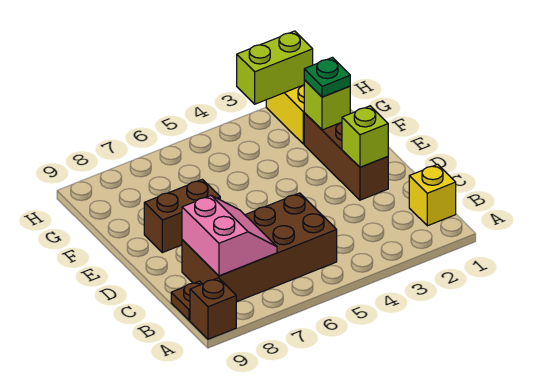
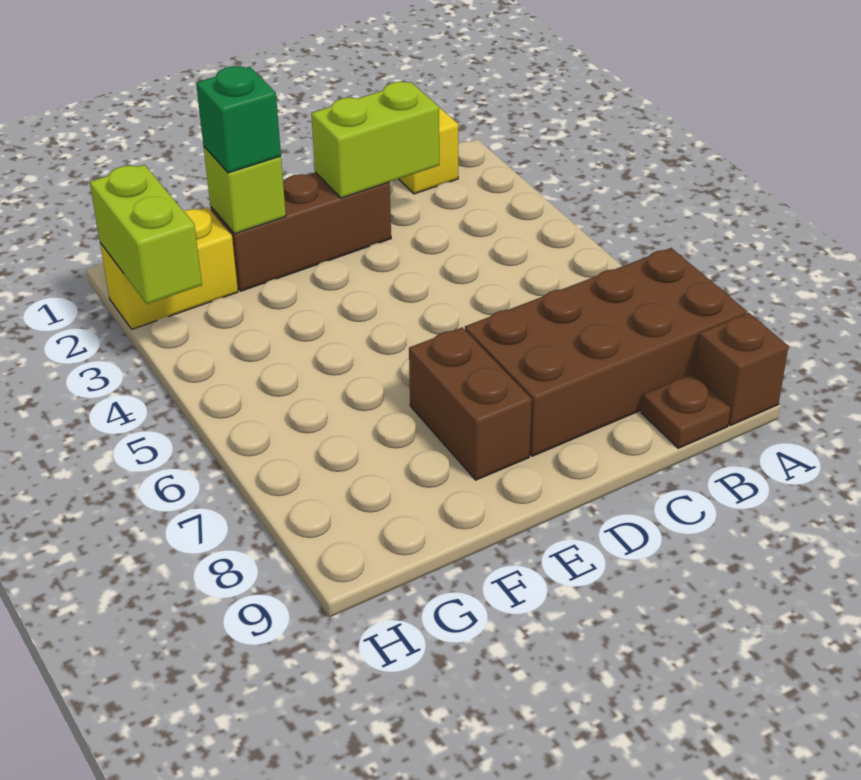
brown 2x4 brick [182,193,337,302] -> brown 2x4 brick turned to [465,248,747,456]
pink 2x2 slope [182,196,277,276] -> none
lime 1x1 brick [342,106,388,167] -> lime 1x2 brick [311,82,439,198]
green 1x1 plate [304,58,350,97] -> green 1x1 brick [196,66,281,173]

